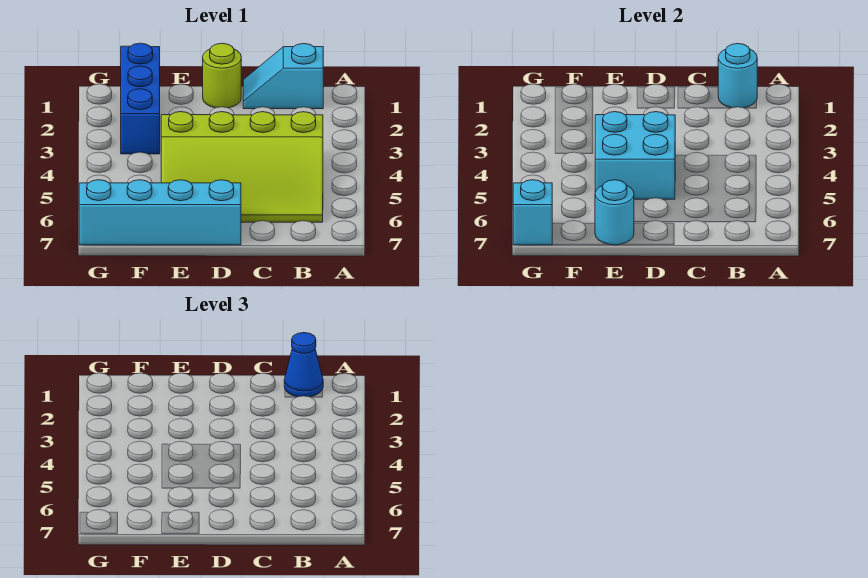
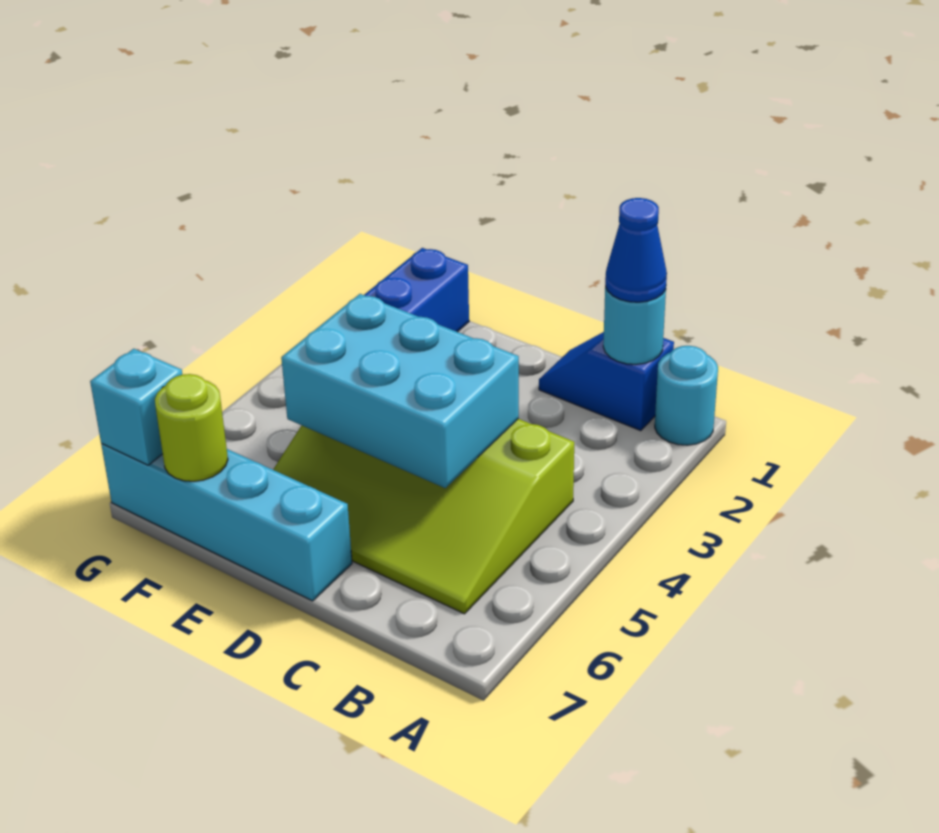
cyan 1x2 slope [243,44,323,109] -> blue 1x2 slope [539,332,674,431]
lime 1x1 round brick [203,43,241,108] -> lime 1x1 round brick moved to [155,374,228,481]
cyan 2x2 brick [595,112,675,199] -> cyan 2x3 brick [281,294,519,488]
cyan 1x1 round brick [595,180,634,245] -> cyan 1x1 round brick moved to [655,346,718,445]

